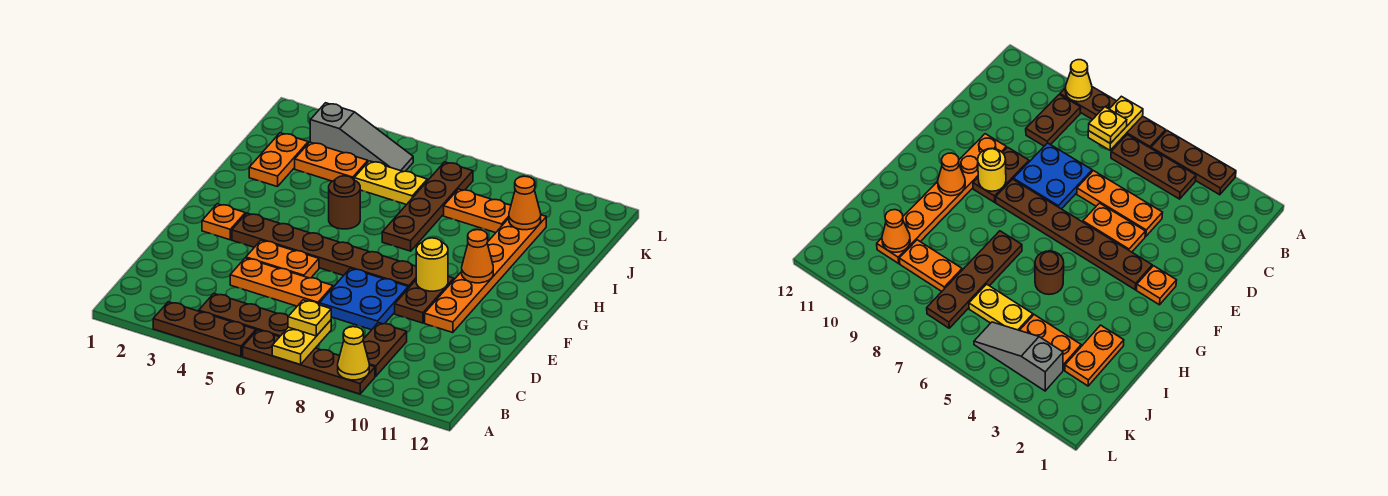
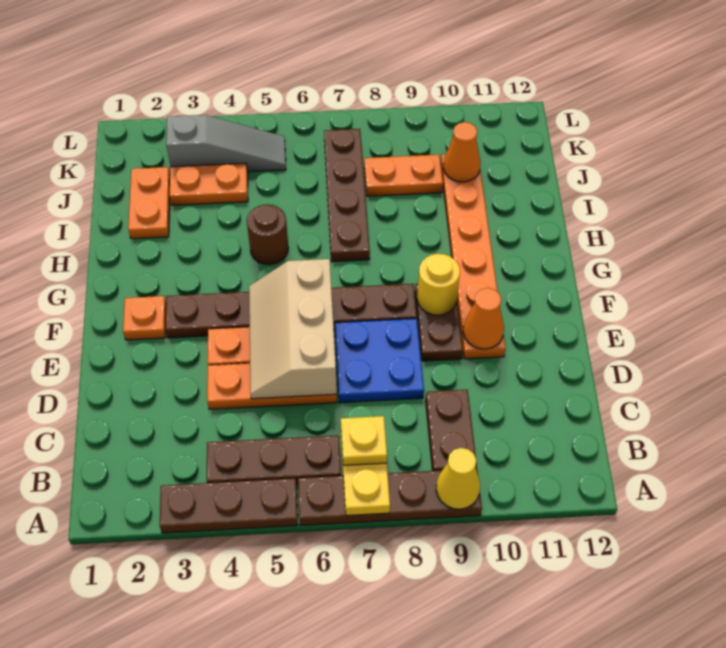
none -> tan 2x3 slope [249,259,337,399]
orange 1x1 cone [462,230,493,283] -> orange 1x1 cone moved to [463,288,504,349]
yellow 1x2 plate [354,161,427,205] -> none

